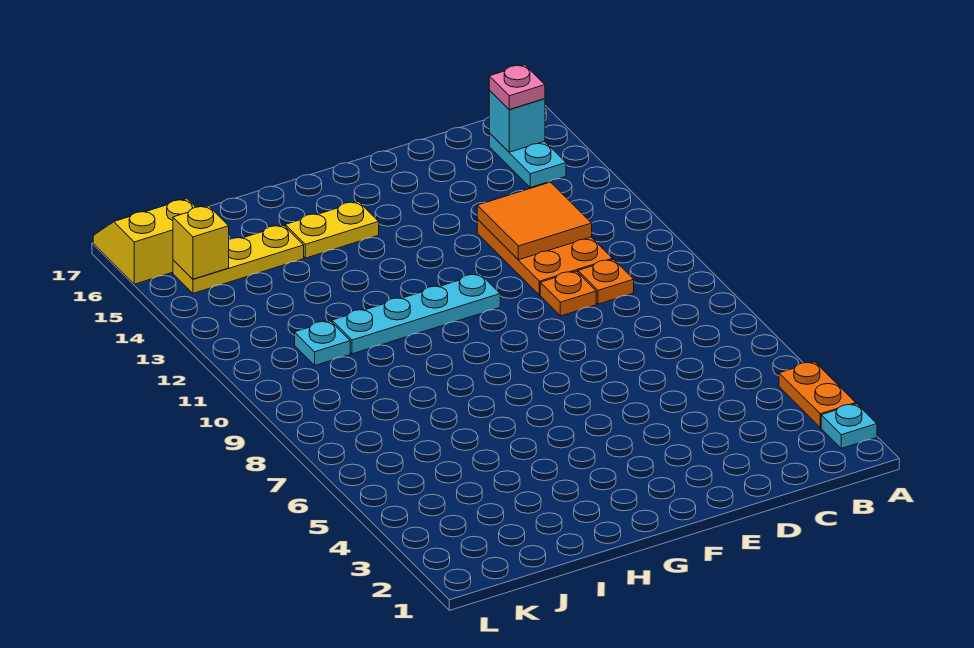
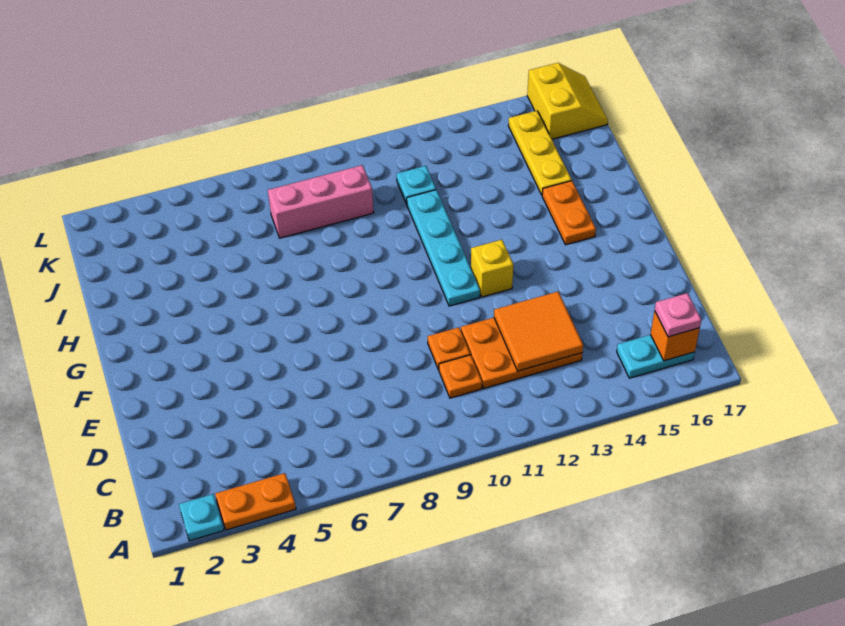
cyan 1x1 brick [489,90,545,152] -> orange 1x1 brick [650,311,700,361]
yellow 1x2 plate [285,202,379,258] -> orange 1x2 plate [542,181,596,245]
none -> pink 1x3 brick [268,165,374,238]
yellow 1x1 brick [173,206,229,279] -> yellow 1x1 brick moved to [471,240,513,297]

